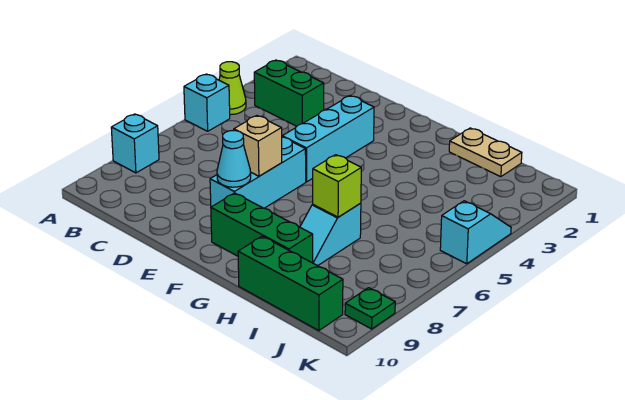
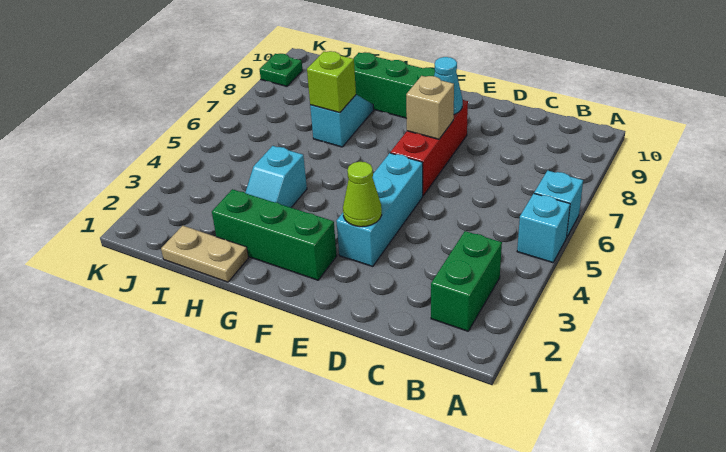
lime 1x1 cone [219,62,246,115] -> lime 1x1 cone moved to [343,162,382,227]
cyan 1x1 brick [111,114,159,173] -> cyan 1x1 brick moved to [534,170,583,238]
green 1x2 brick [254,60,324,126] -> green 1x2 brick turned to [431,231,502,331]
cyan 1x3 brick [210,137,306,208] -> red 1x3 brick [390,100,468,196]
green 1x3 brick [238,236,343,331] -> green 1x3 brick moved to [212,189,337,280]
cyan 1x2 slope [440,201,511,264] -> cyan 1x2 slope moved to [245,146,307,208]

